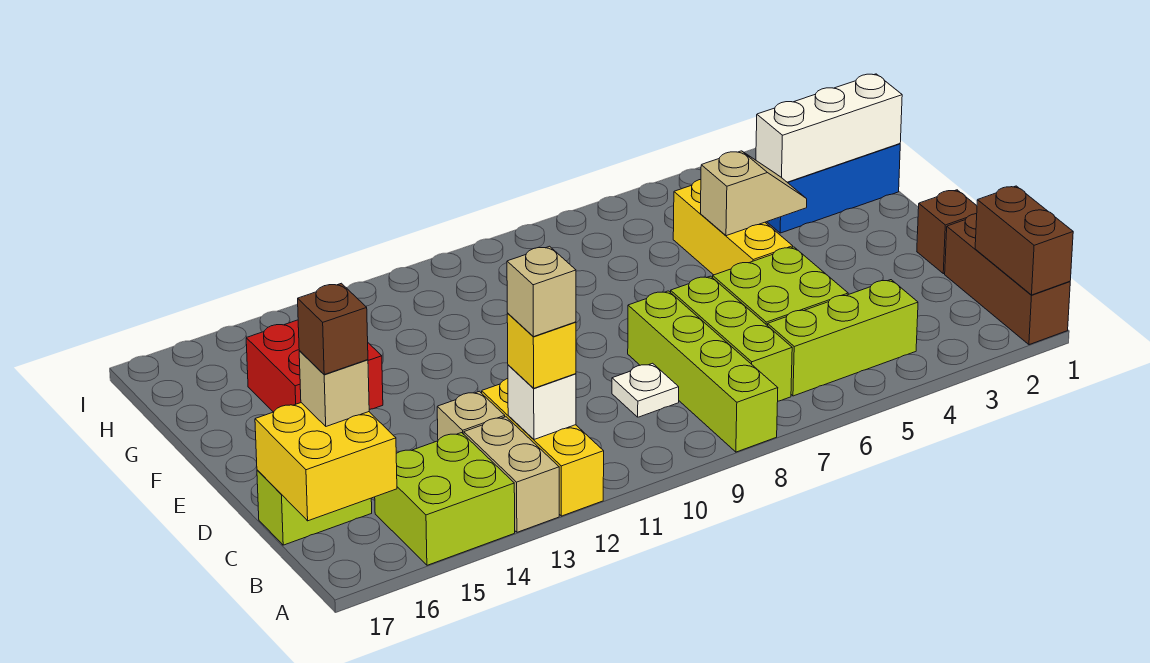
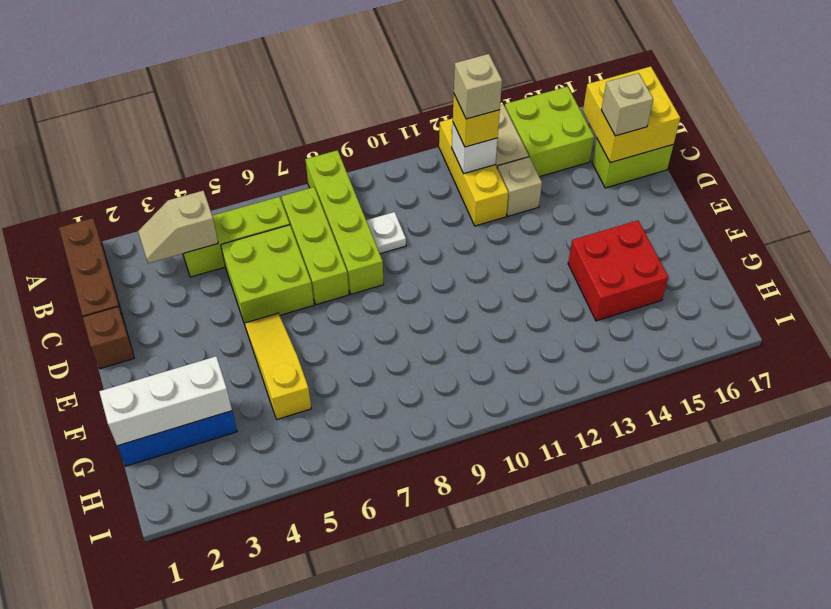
brown 1x2 brick [975,186,1073,295] -> none
brown 1x1 brick [298,283,368,374] -> none
yellow 1x3 brick [673,180,793,275] -> yellow 1x3 slope [245,313,311,420]
tan 1x2 slope [701,151,807,236] -> tan 1x2 slope moved to [138,191,218,263]

